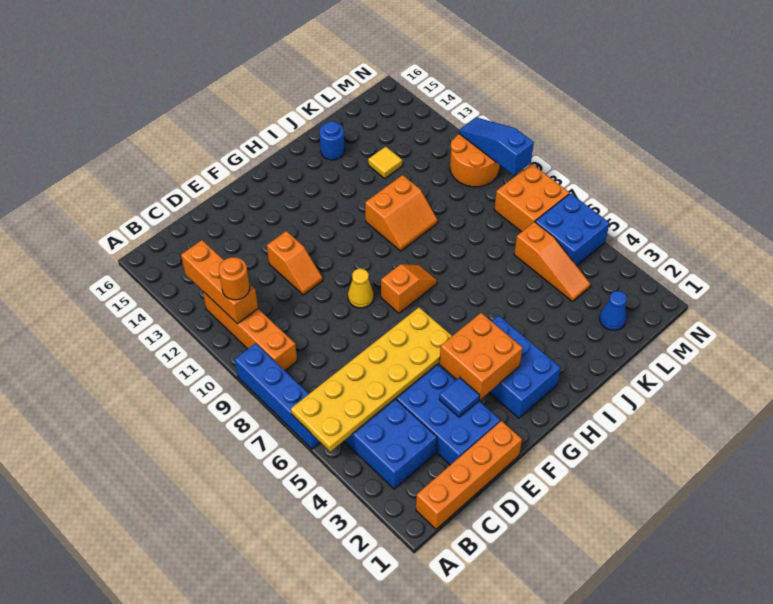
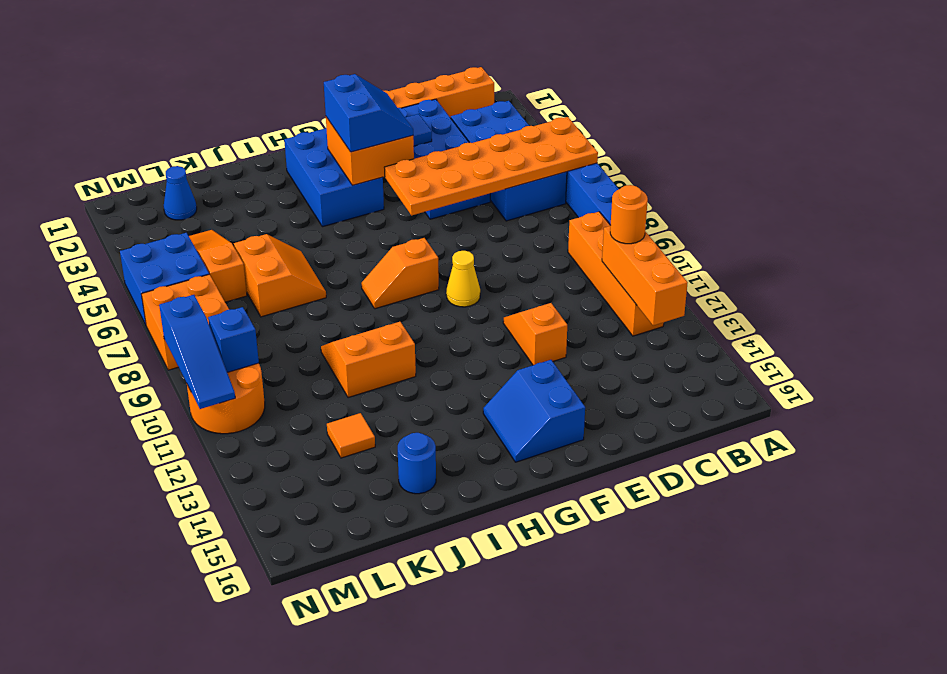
yellow 2x6 plate [291,308,452,452] -> orange 2x6 plate [384,117,598,216]
none -> blue 2x2 slope [324,74,413,152]
none -> blue 2x2 slope [483,360,585,462]
none -> orange 2x2 slope [234,234,326,317]
yellow 1x1 tile [368,147,402,178] -> orange 1x1 tile [327,413,375,458]
none -> blue 1x1 brick [208,307,259,372]

